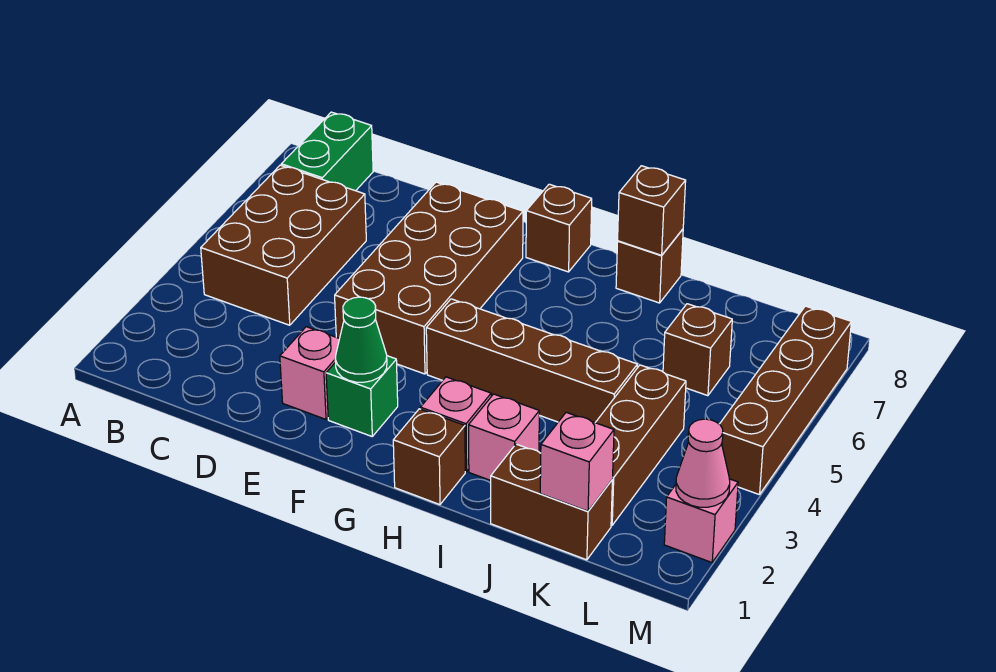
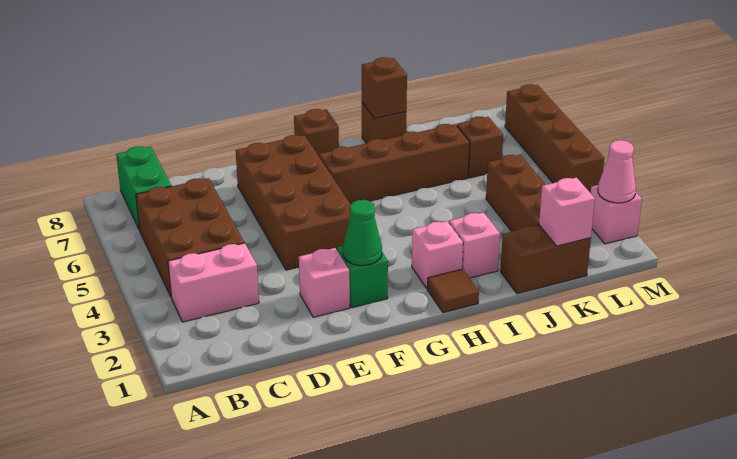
none -> pink 1x2 brick [168,243,259,322]
brown 1x4 brick [426,299,637,423] -> brown 1x4 brick moved to [319,124,470,204]
brown 1x1 brick [393,409,465,505] -> brown 1x1 tile [427,269,479,313]

